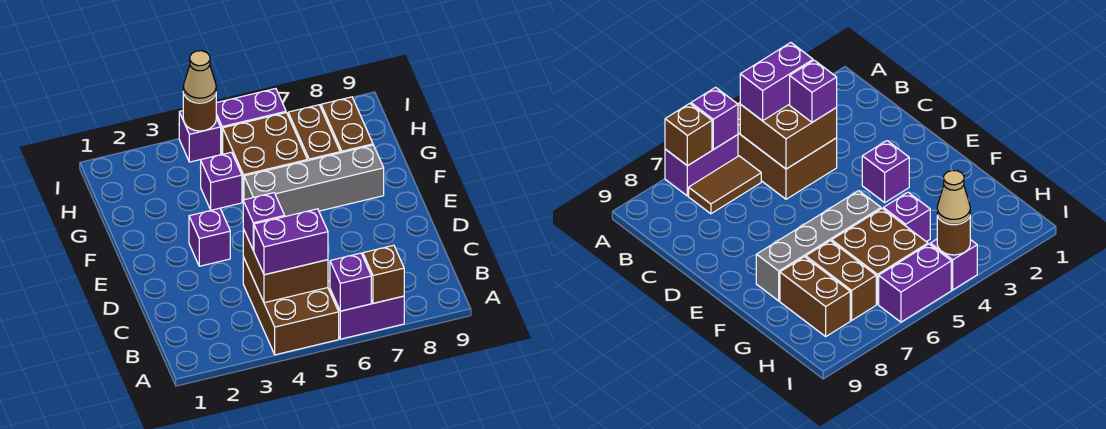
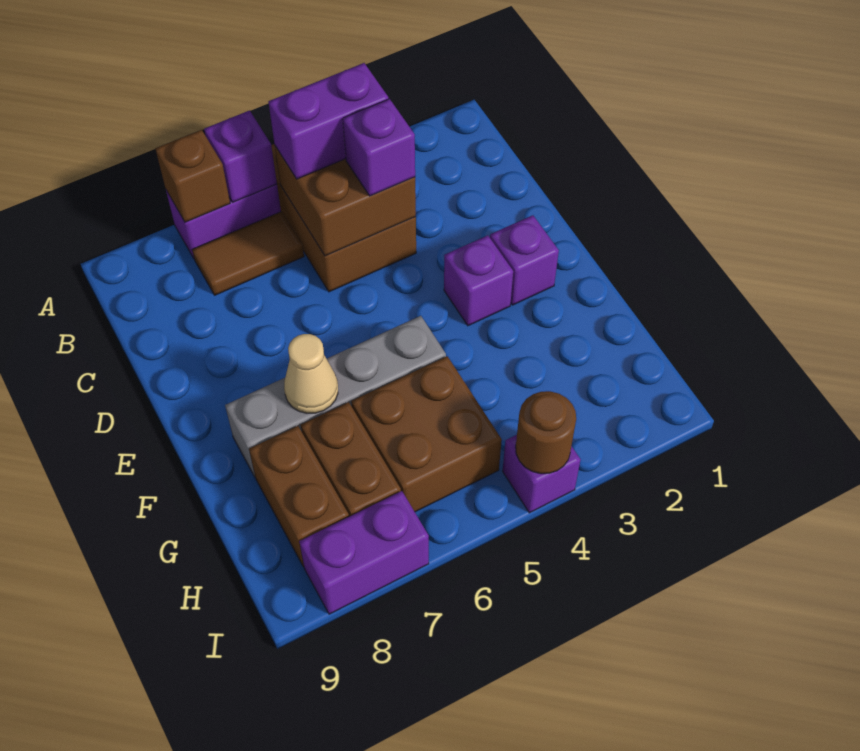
purple 1x1 brick [200,152,242,210] -> purple 1x1 brick moved to [490,215,559,305]
tan 1x1 cone [183,51,216,103] -> tan 1x1 cone moved to [284,334,338,413]
purple 1x2 brick [216,89,286,154] -> purple 1x2 brick moved to [299,491,429,614]

